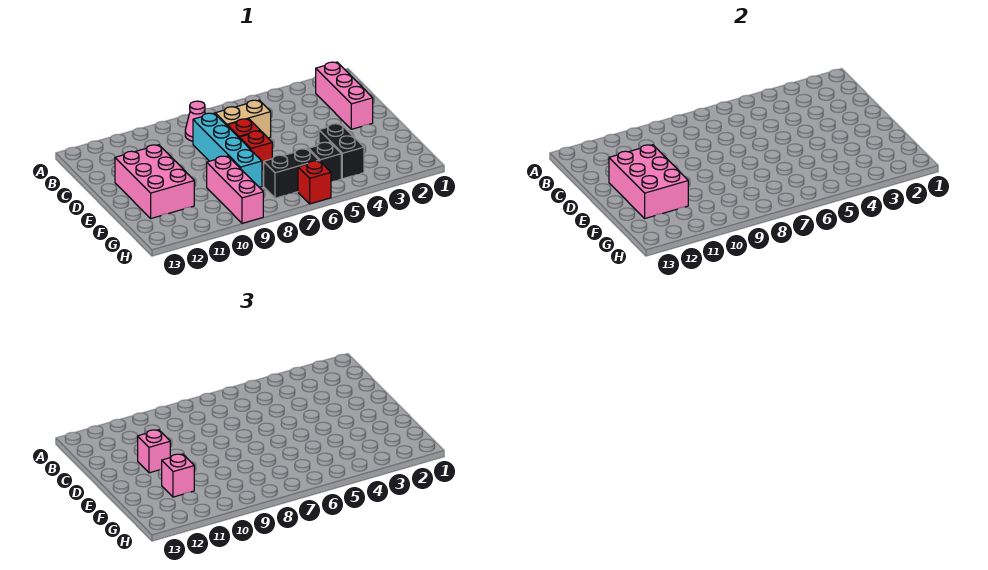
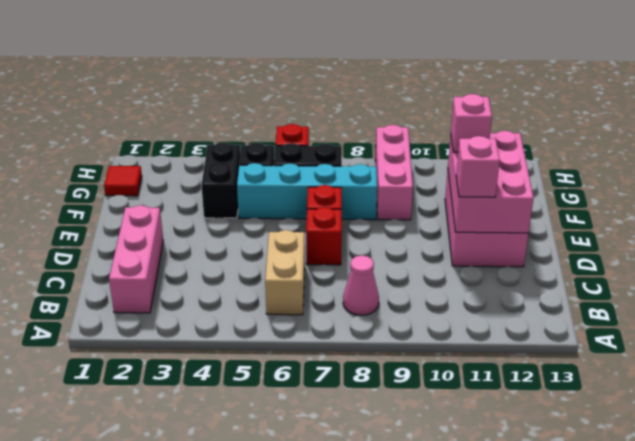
tan 1x2 brick [215,100,271,138] -> tan 1x2 brick turned to [265,230,305,315]
cyan 1x4 brick [193,113,262,187] -> cyan 1x4 brick turned to [237,163,377,220]
none -> red 1x1 tile [104,166,142,196]

